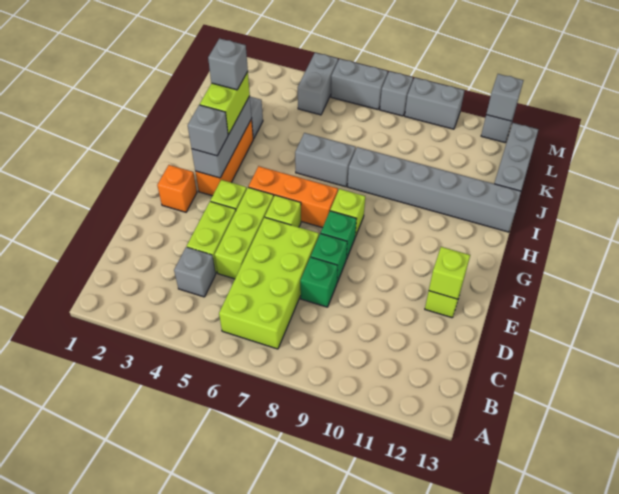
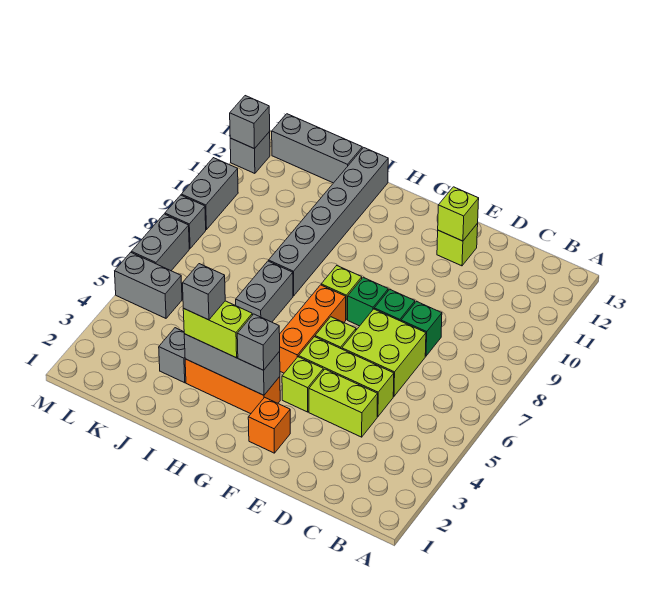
lime 2x4 brick [219,217,319,349] -> lime 2x2 brick [342,309,426,396]
grey 1x1 brick [174,247,216,297] -> none

